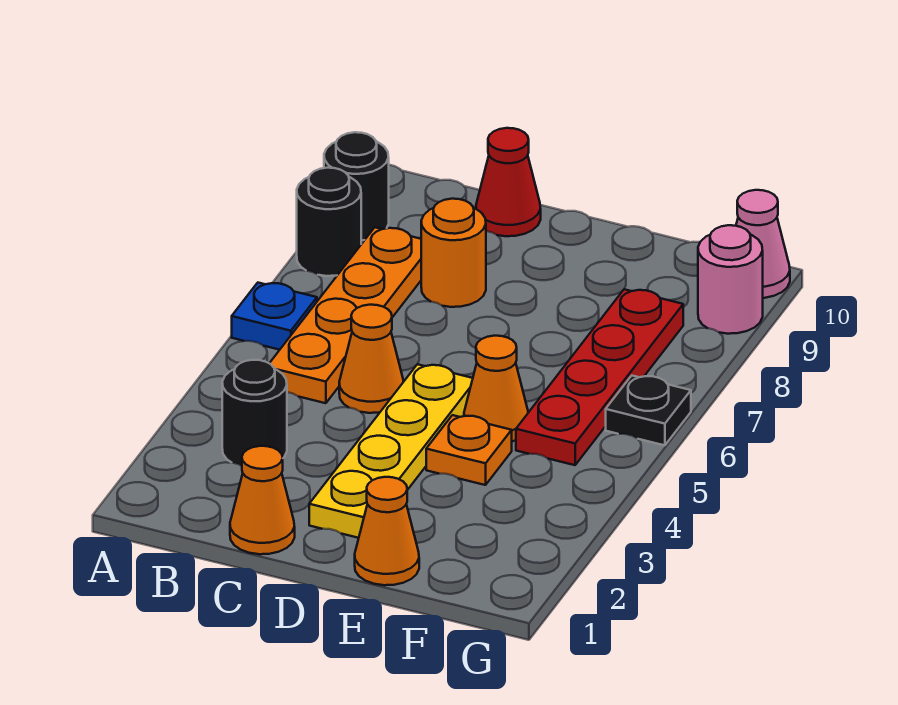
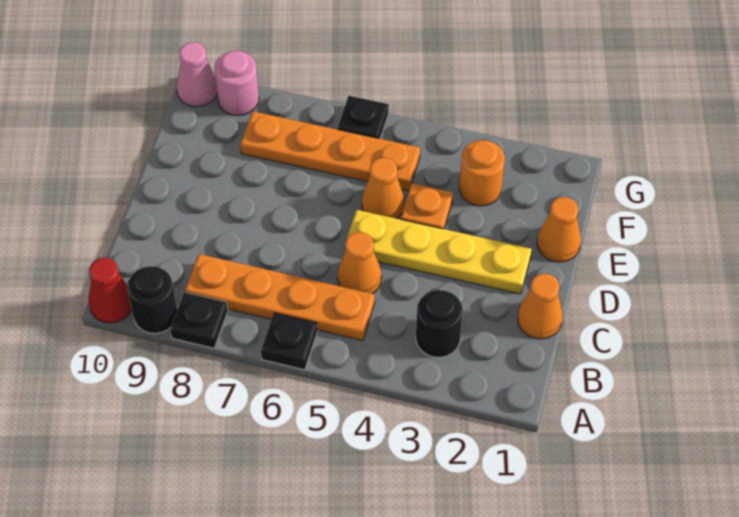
blue 1x1 plate [232,283,317,350] -> black 1x1 plate [261,313,317,370]
black 1x1 round brick [297,168,361,276] -> black 1x1 plate [170,292,228,348]
orange 1x1 round brick [421,199,486,307] -> orange 1x1 round brick moved to [459,140,505,206]
red 1x1 cone [476,128,541,236] -> red 1x1 cone moved to [88,258,132,323]
red 1x4 plate [516,289,683,465] -> orange 1x4 plate [240,111,420,191]

